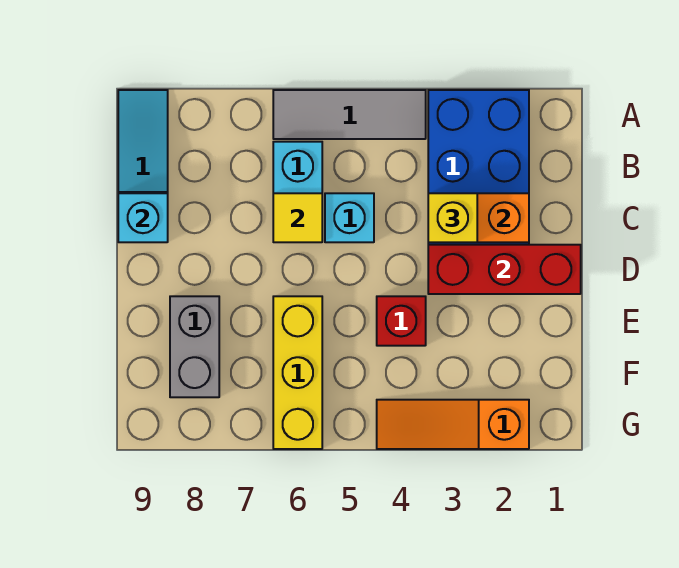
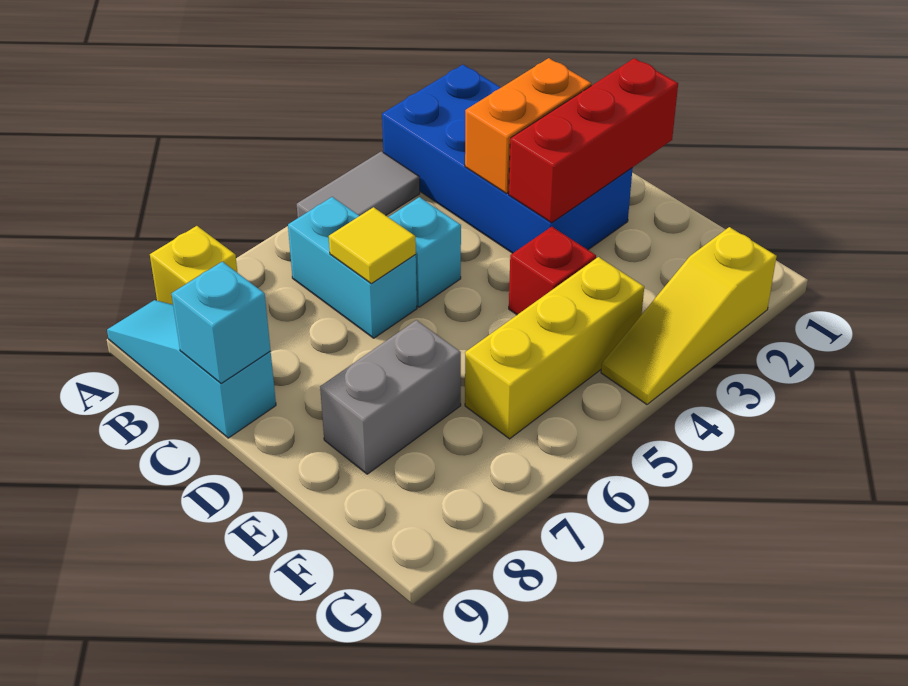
grey 1x3 tile [273,90,426,139] -> grey 1x2 tile [297,151,420,218]
yellow 1x1 brick [428,193,477,242] -> yellow 1x1 brick moved to [150,226,238,305]
yellow 1x3 brick [273,296,322,449] -> yellow 1x3 brick turned to [465,257,644,439]
grey 1x2 brick [170,296,219,397] -> grey 1x2 brick turned to [320,320,461,474]
orange 1x3 slope [377,400,529,449] -> yellow 1x3 slope [601,227,777,404]

